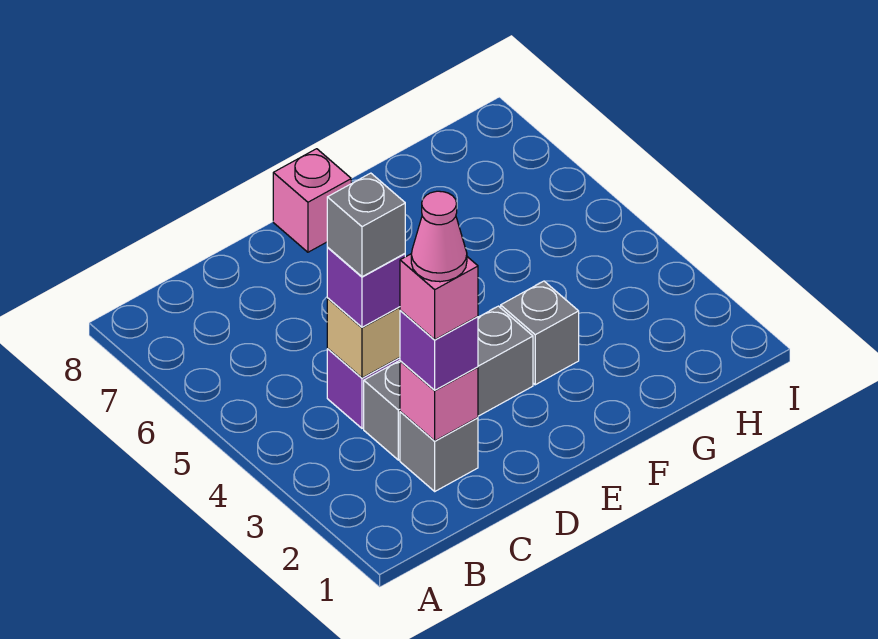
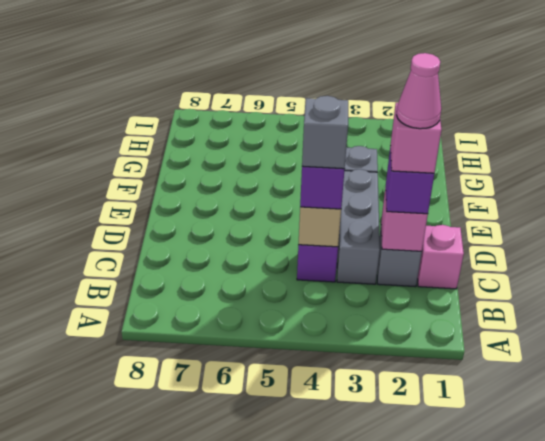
pink 1x1 brick [273,149,351,252] -> pink 1x1 brick moved to [417,225,464,289]

